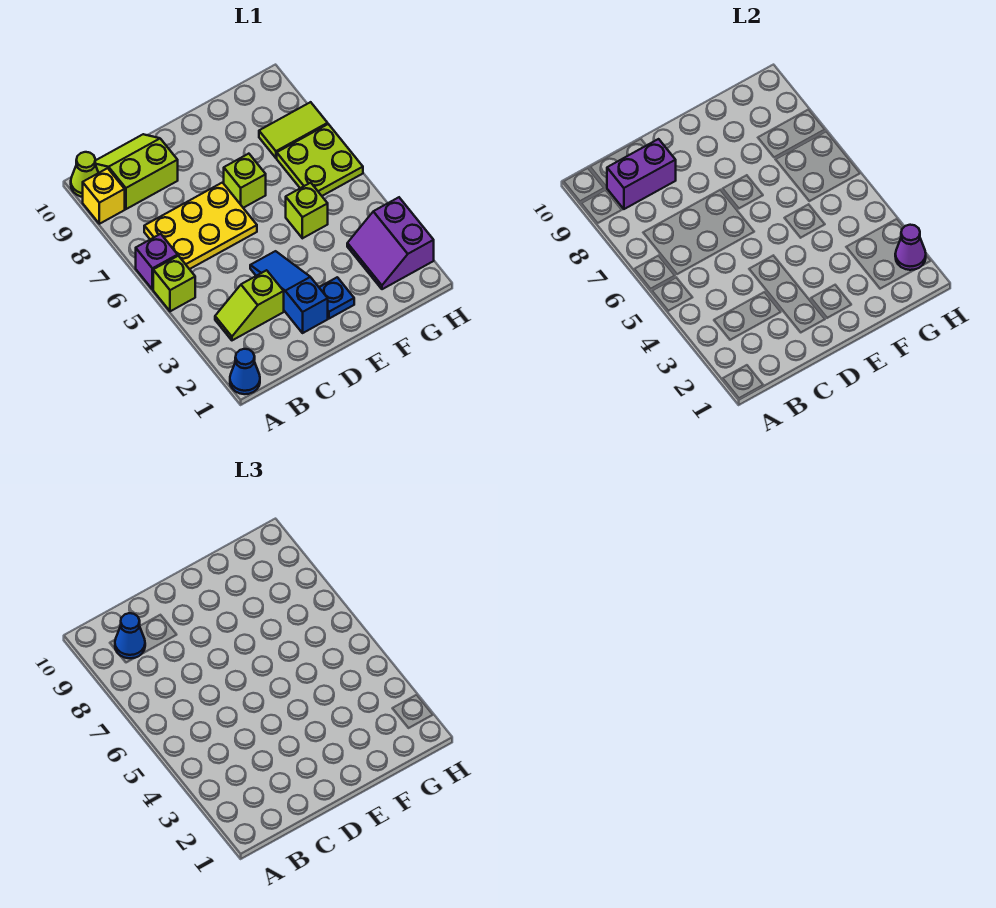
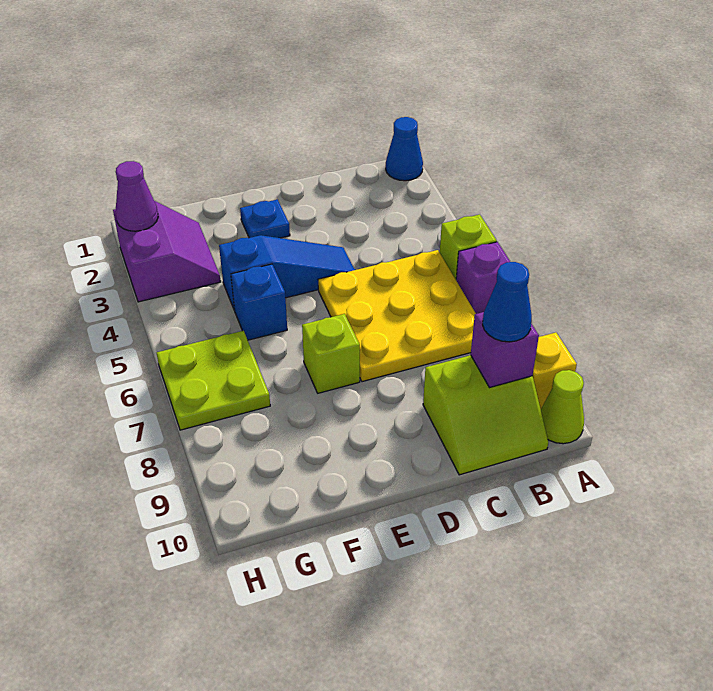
lime 1x2 slope [215,270,284,340] -> none
yellow 2x3 plate [144,183,257,269] -> yellow 3x3 plate [318,250,476,382]
purple 1x2 brick [607,139,676,209] -> purple 1x1 brick [471,312,539,388]
blue 1x3 slope [250,251,328,333] -> blue 1x3 slope turned to [219,235,355,310]
lime 1x1 brick [286,183,328,238] -> blue 1x1 brick [231,264,287,340]
lime 1x2 tile [259,102,328,158] -> none

